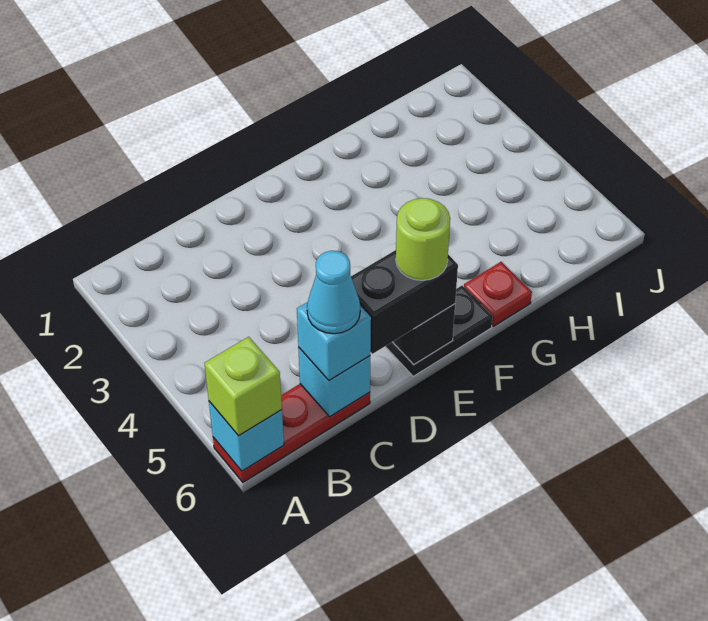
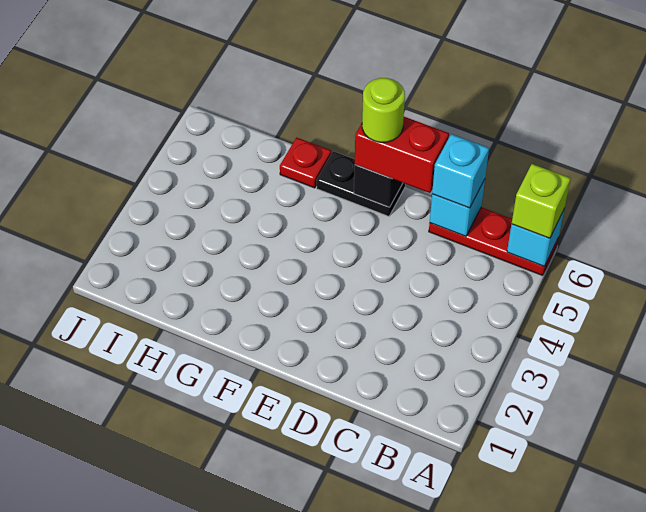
cyan 1x1 cone [307,251,360,334] -> none
black 1x2 brick [351,250,458,354] -> red 1x2 brick [355,117,449,193]

